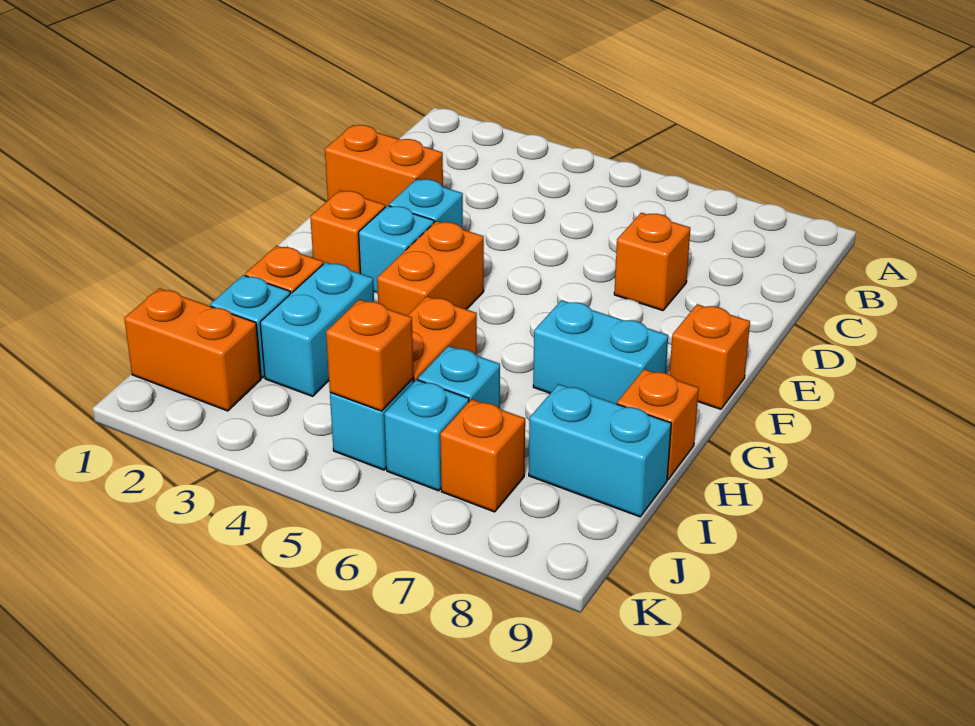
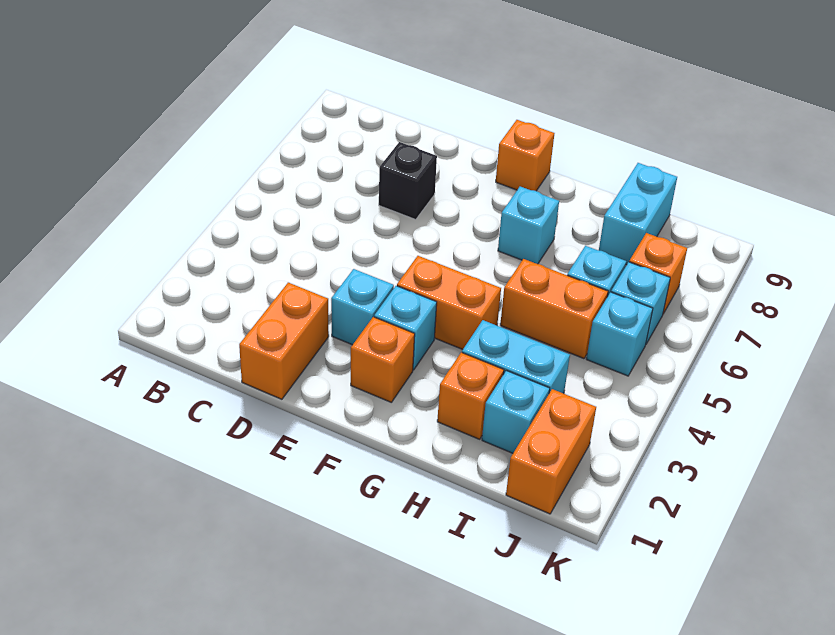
orange 1x1 brick [614,213,690,311] -> black 1x1 brick [379,142,437,220]
cyan 1x2 brick [533,300,668,404] -> cyan 1x1 brick [498,187,559,264]
orange 1x1 brick [617,369,699,479] -> none
orange 1x1 brick [326,299,414,411] -> none

